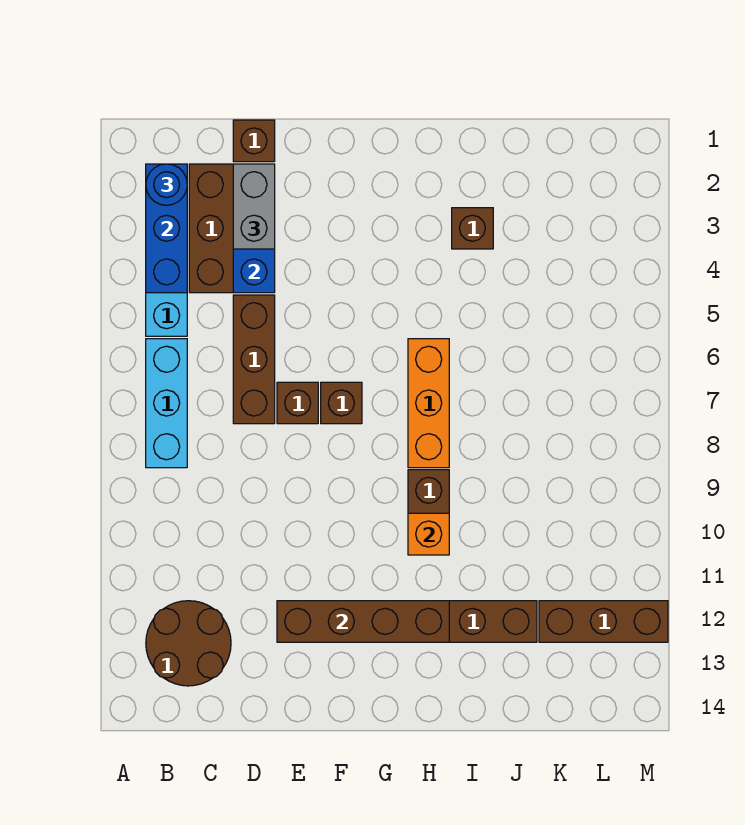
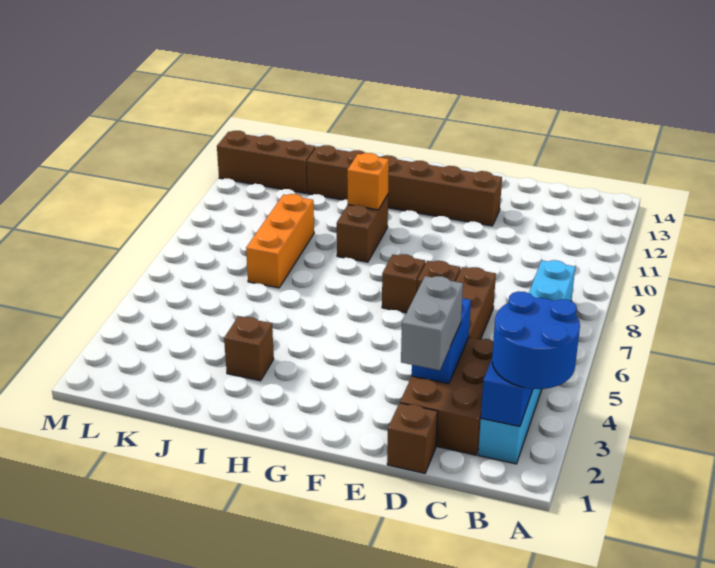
blue 1x1 round brick [146,164,187,205] -> blue 2x2 round brick [492,291,580,389]
brown 2x2 round brick [146,601,231,686] -> none
brown 1x4 brick [277,601,449,642] -> none
orange 1x3 brick [408,339,449,468] -> orange 1x3 brick moved to [246,194,314,288]

